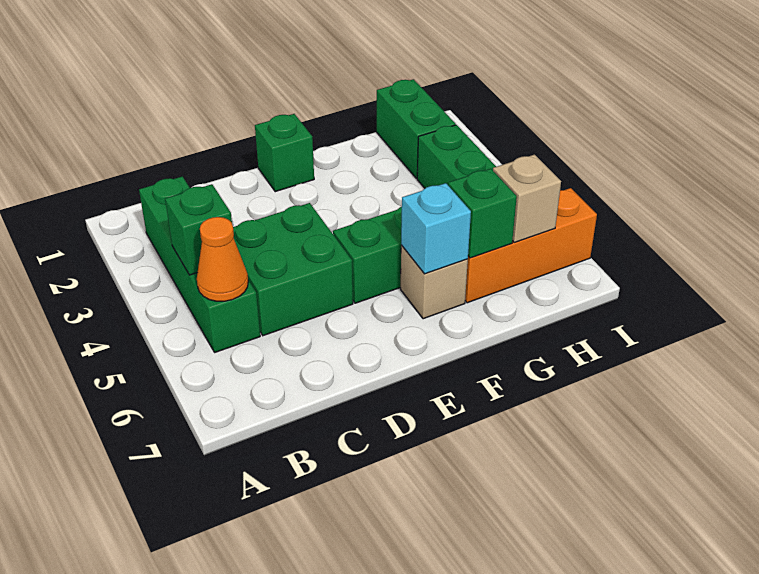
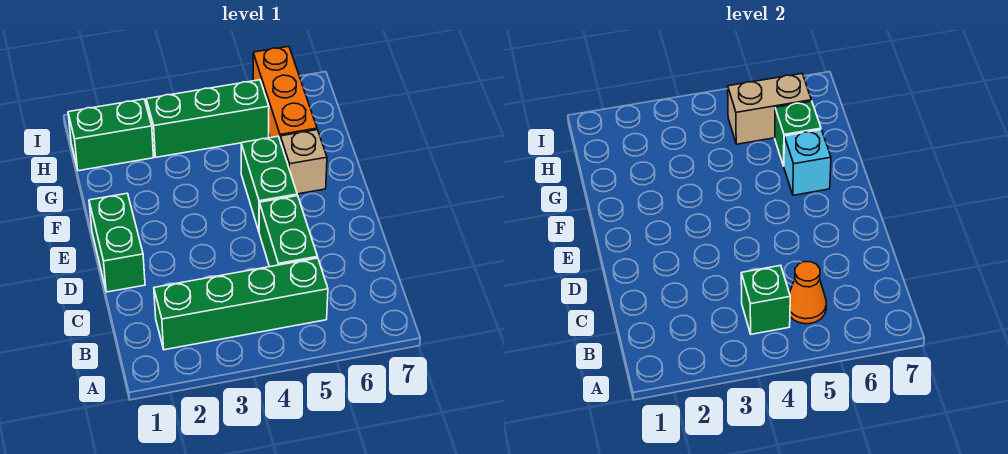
green 2x2 brick [233,203,353,336] -> green 1x2 brick [259,196,317,267]
green 1x1 brick [255,114,314,192] -> green 1x2 brick [89,193,145,292]
tan 1x1 brick [493,155,561,242] -> tan 1x2 brick [728,74,811,144]

